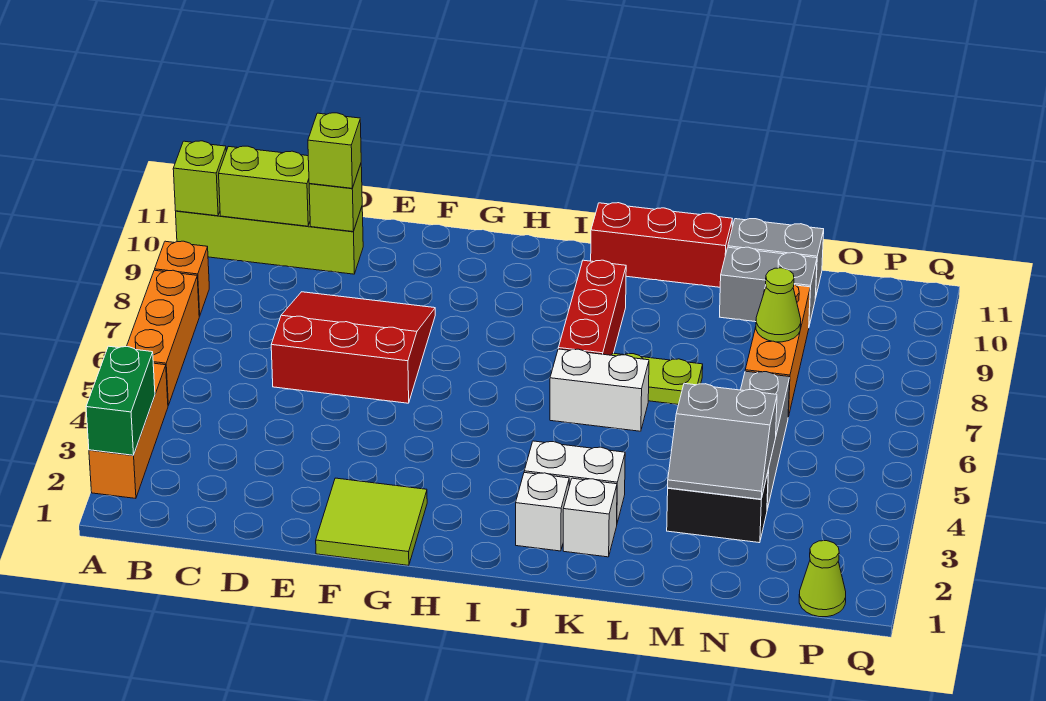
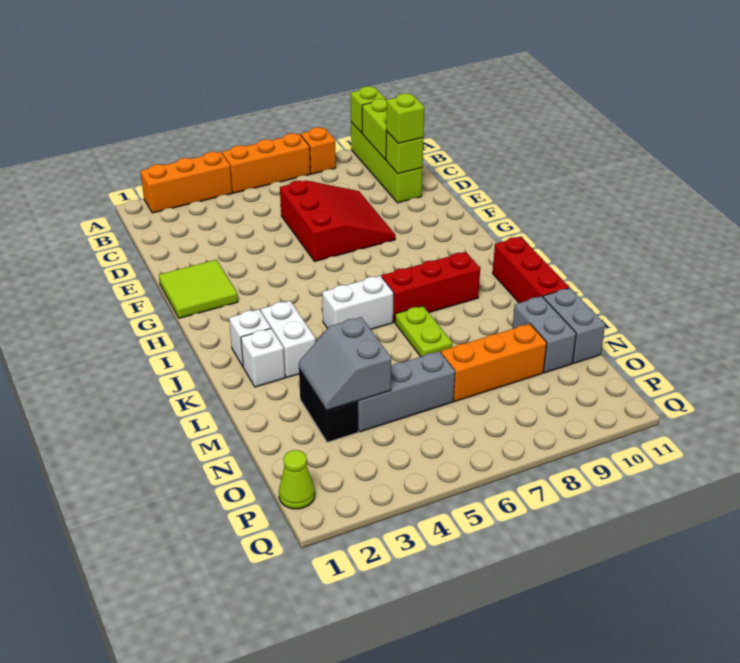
green 1x2 brick [86,346,155,455] -> none
white 1x2 brick [550,349,649,431] -> white 1x2 brick turned to [322,276,394,329]
lime 1x1 cone [756,268,801,342] -> none

